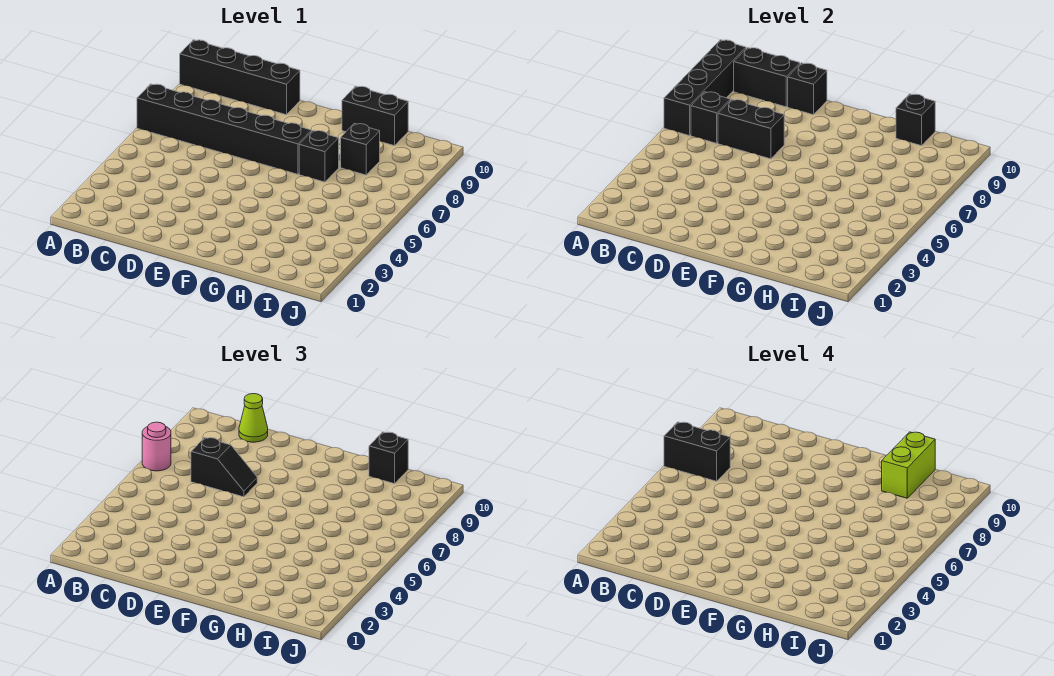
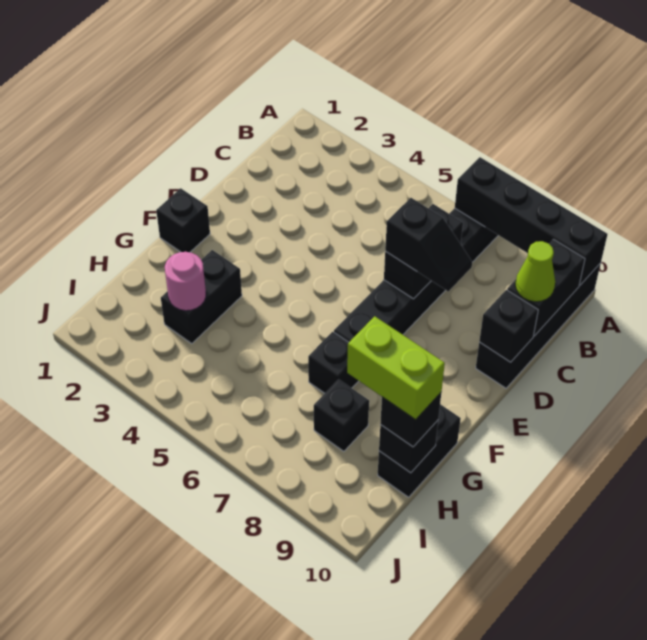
pink 1x1 round brick [142,422,171,471] -> pink 1x1 round brick moved to [165,252,206,311]
black 1x2 brick [664,422,730,481] -> black 1x2 brick moved to [161,250,242,344]
black 1x1 brick [691,92,730,143] -> black 1x1 brick moved to [156,188,210,252]
black 1x2 slope [191,438,257,497] -> black 1x2 slope turned to [385,198,472,291]

